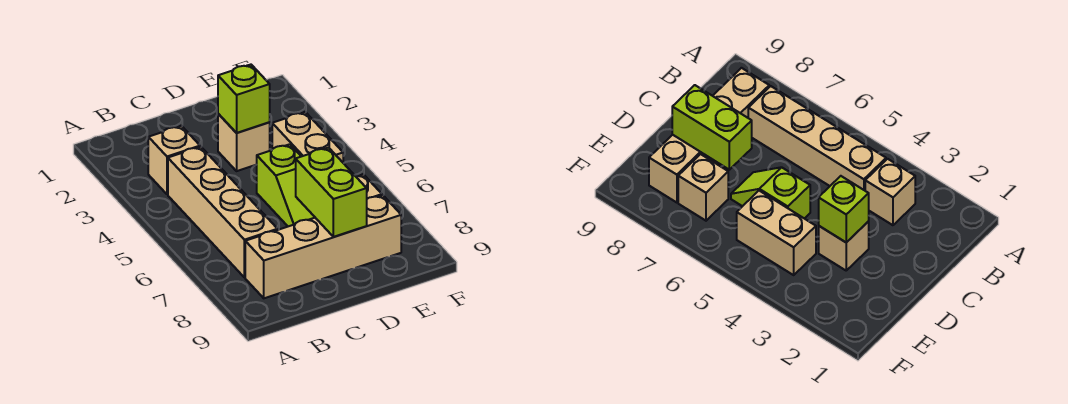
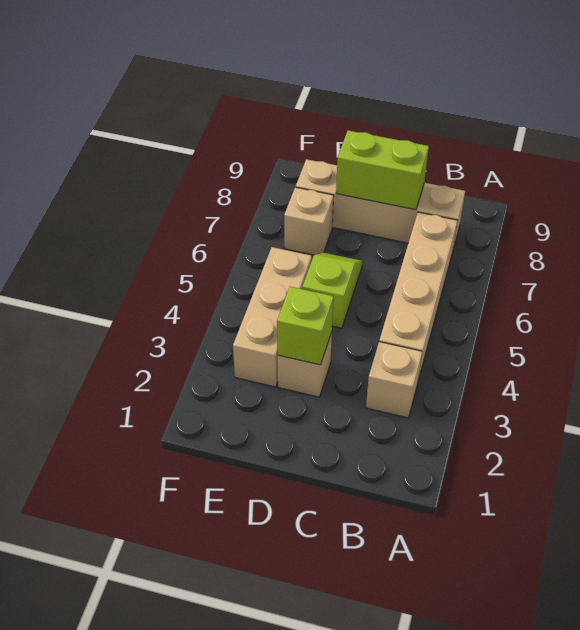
lime 1x2 brick [296,148,367,237] -> lime 1x2 brick turned to [336,130,429,210]
tan 1x2 brick [272,112,343,162] -> tan 1x3 brick [233,247,312,387]

